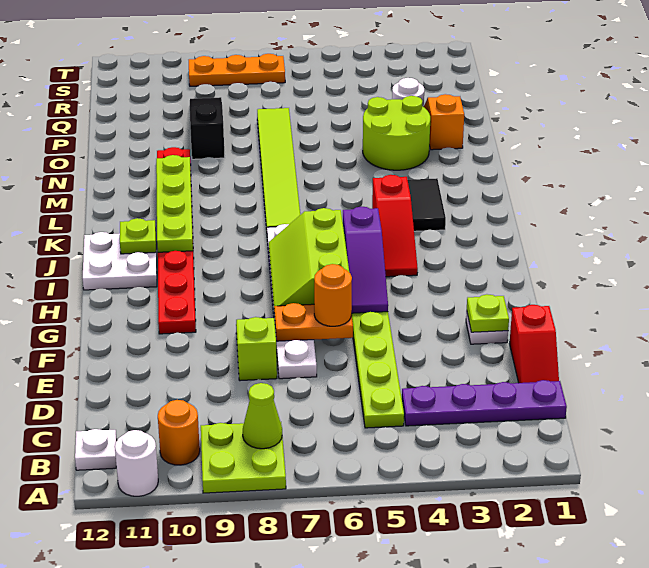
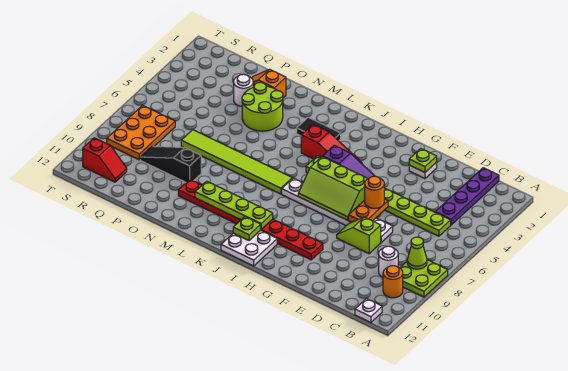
white 1x1 round brick [115,430,158,496] -> white 1x1 round brick moved to [379,246,398,277]
red 1x2 slope [509,305,559,383] -> red 1x2 slope moved to [83,138,127,182]
orange 1x3 plate [189,54,285,86] -> orange 2x3 plate [107,106,175,160]

